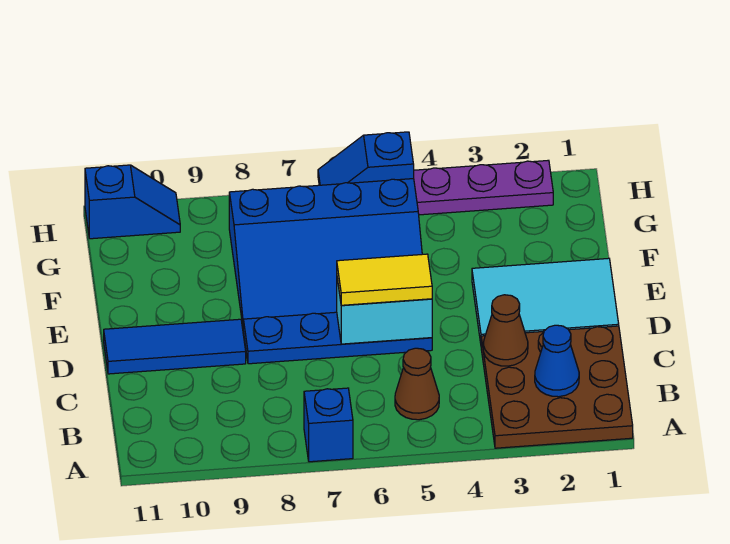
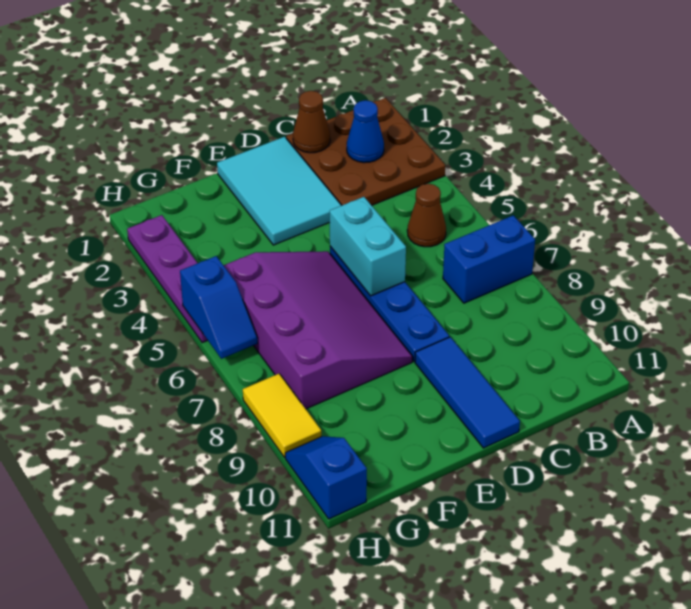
blue 1x1 brick [304,388,353,462] -> blue 1x2 brick [443,215,535,303]
brown 1x1 cone [483,295,528,366] -> brown 1x1 cone moved to [293,91,330,153]
yellow 1x2 tile [337,254,432,305] -> yellow 1x2 tile moved to [243,374,321,457]
blue 3x4 slope [229,179,422,325] -> purple 3x4 slope [223,251,412,409]

